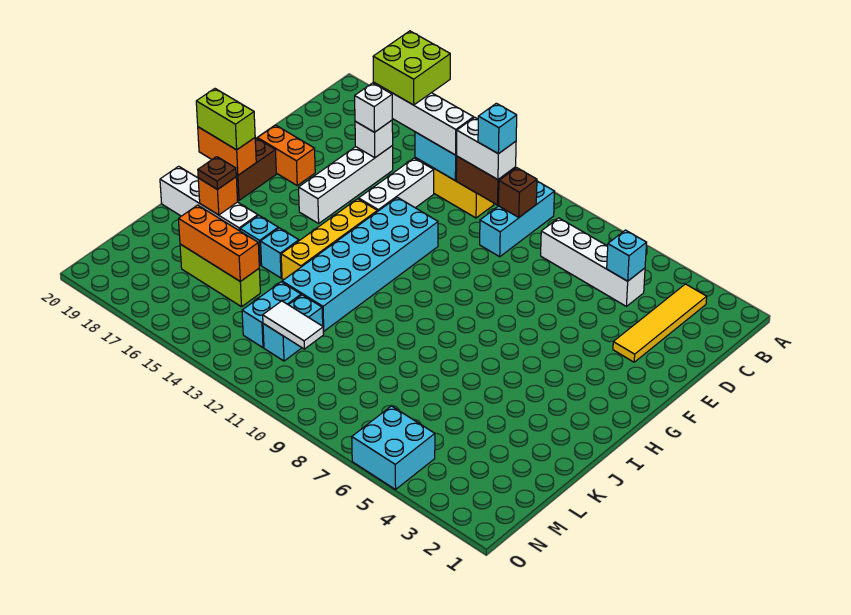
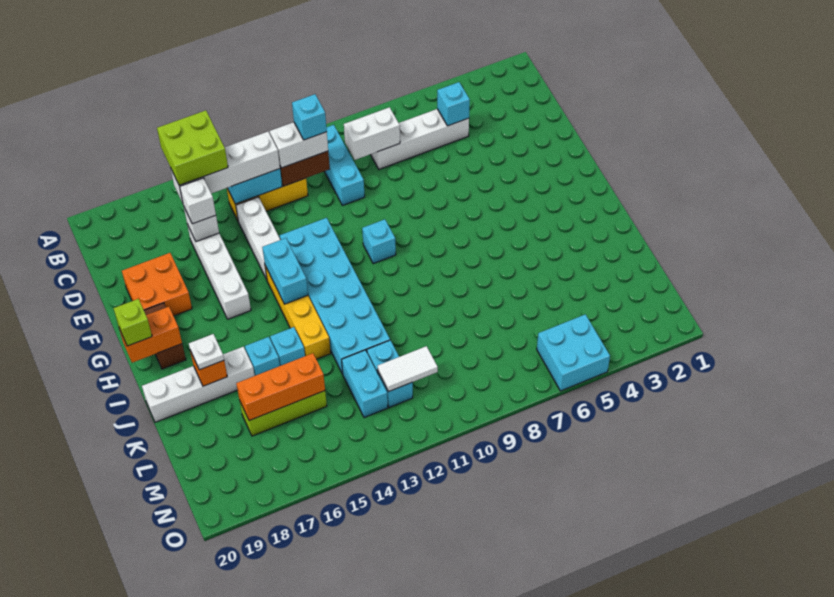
yellow 1x4 tile [613,284,707,362] -> none
none -> white 1x2 brick [344,107,400,160]
brown 1x1 brick [499,168,537,217] -> none
orange 1x2 brick [257,125,315,185] -> orange 2x2 brick [122,253,192,316]
none -> cyan 1x1 brick [362,219,396,264]
none -> cyan 1x2 brick [262,238,308,304]
lime 1x2 brick [196,89,255,150] -> lime 1x1 brick [113,299,152,346]
brown 1x1 plate [198,157,236,190] -> white 1x1 plate [189,334,224,370]

